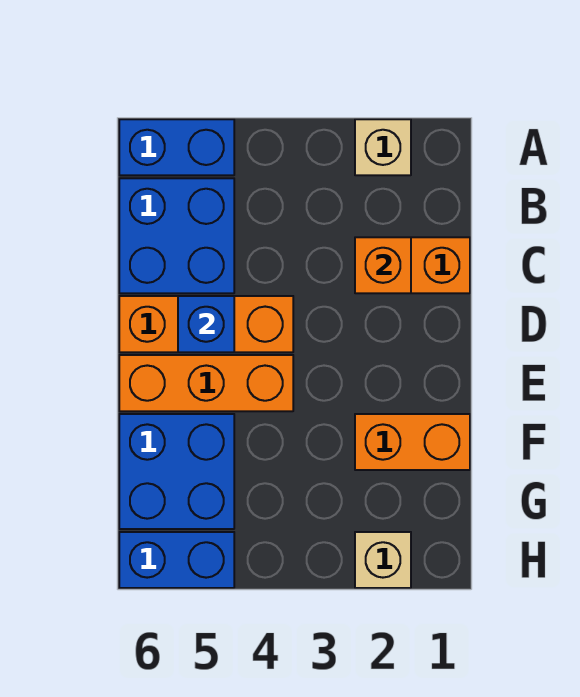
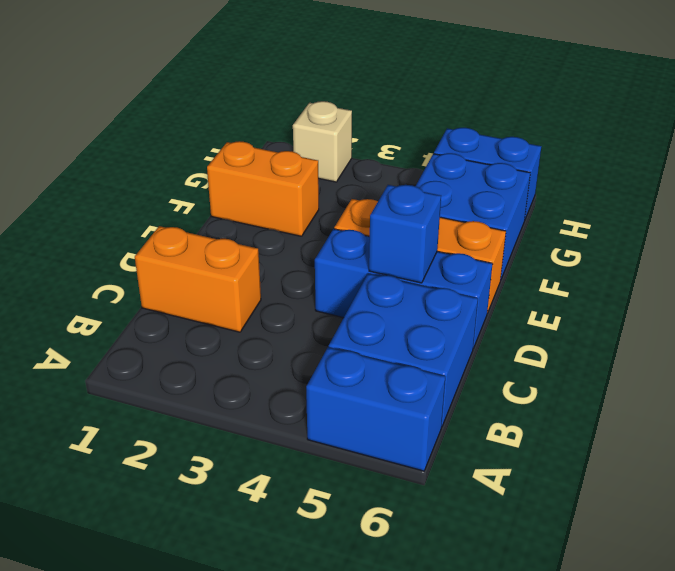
tan 1x1 brick [355,119,411,175] -> none
orange 1x1 brick [355,237,411,293] -> none
orange 1x3 brick [119,296,293,352] -> blue 1x3 brick [315,229,492,348]

